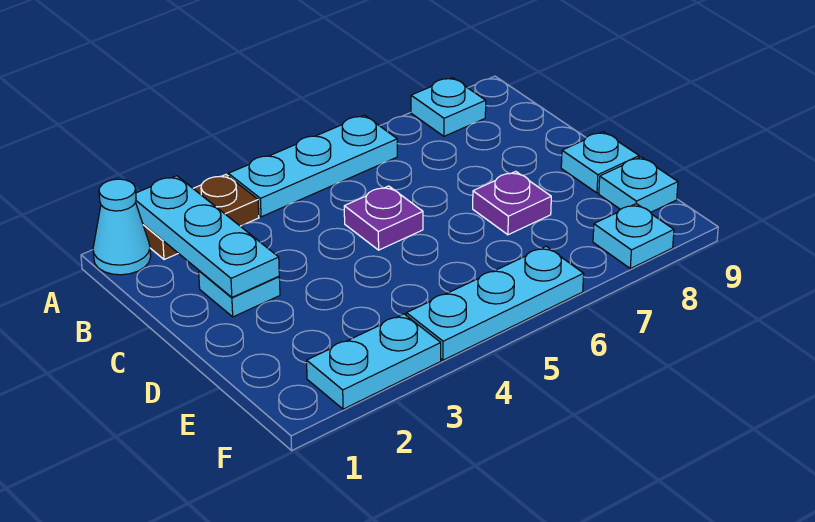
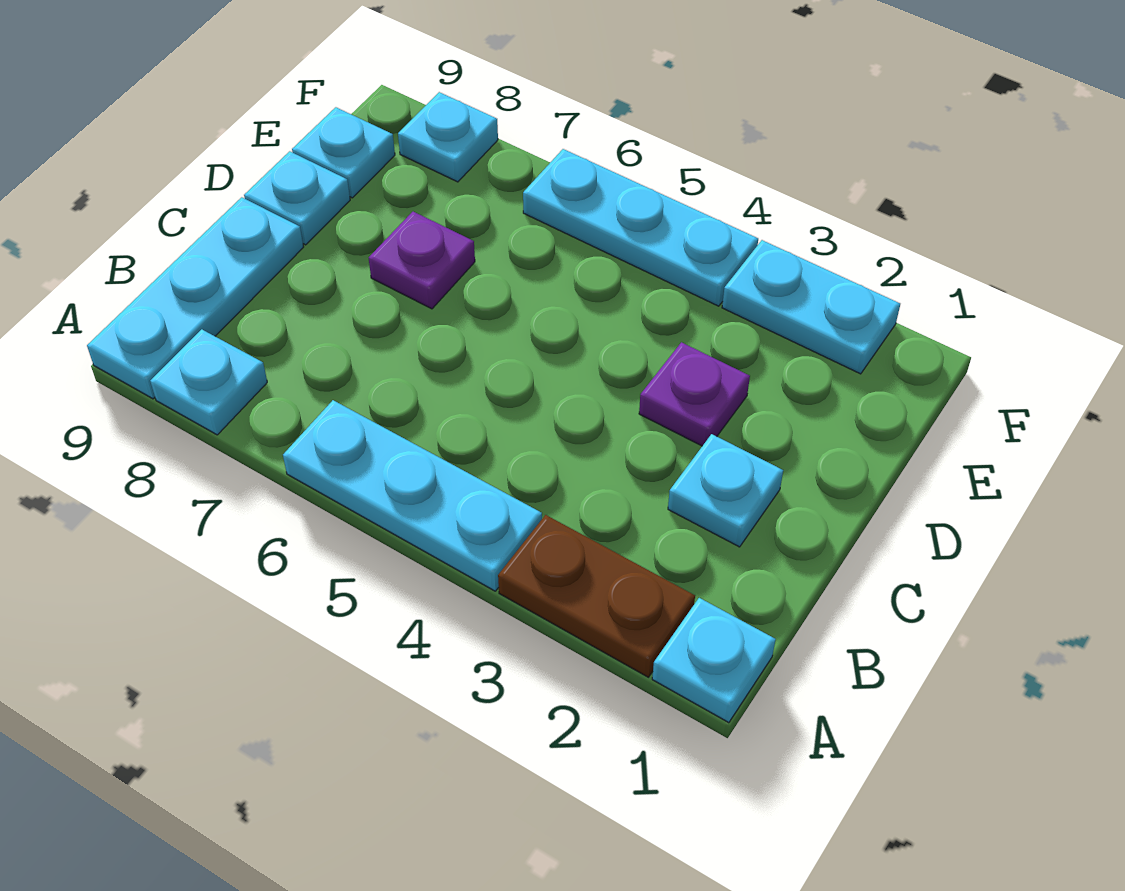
cyan 1x1 cone [93,179,151,275] -> cyan 1x1 plate [652,598,776,723]
cyan 1x3 plate [136,176,279,297] -> cyan 1x3 plate moved to [87,197,303,399]
purple 1x1 plate [344,186,423,250] -> purple 1x1 plate moved to [639,342,750,446]

